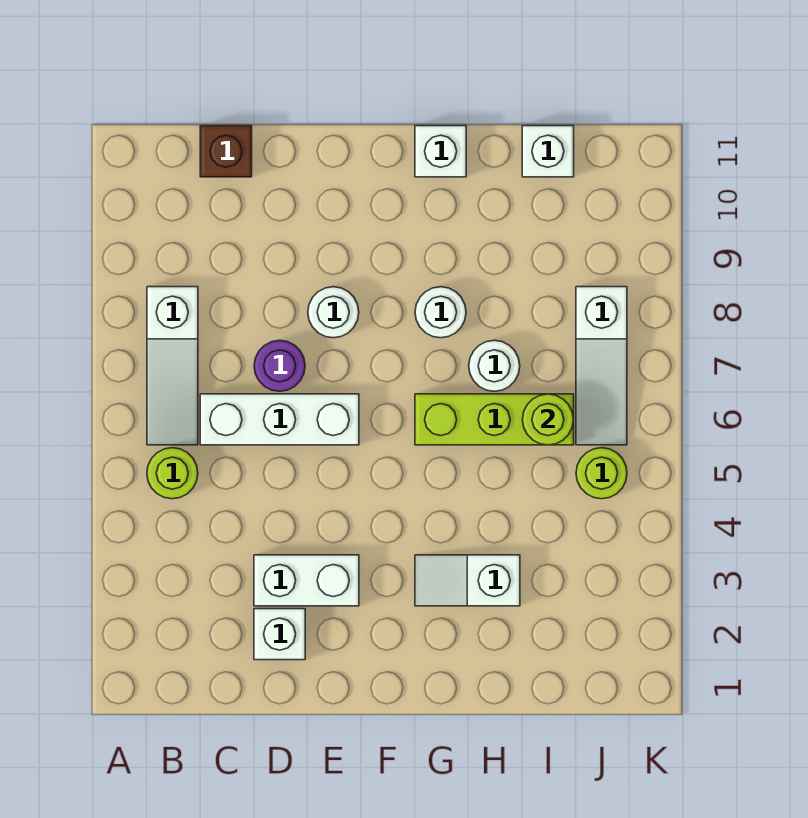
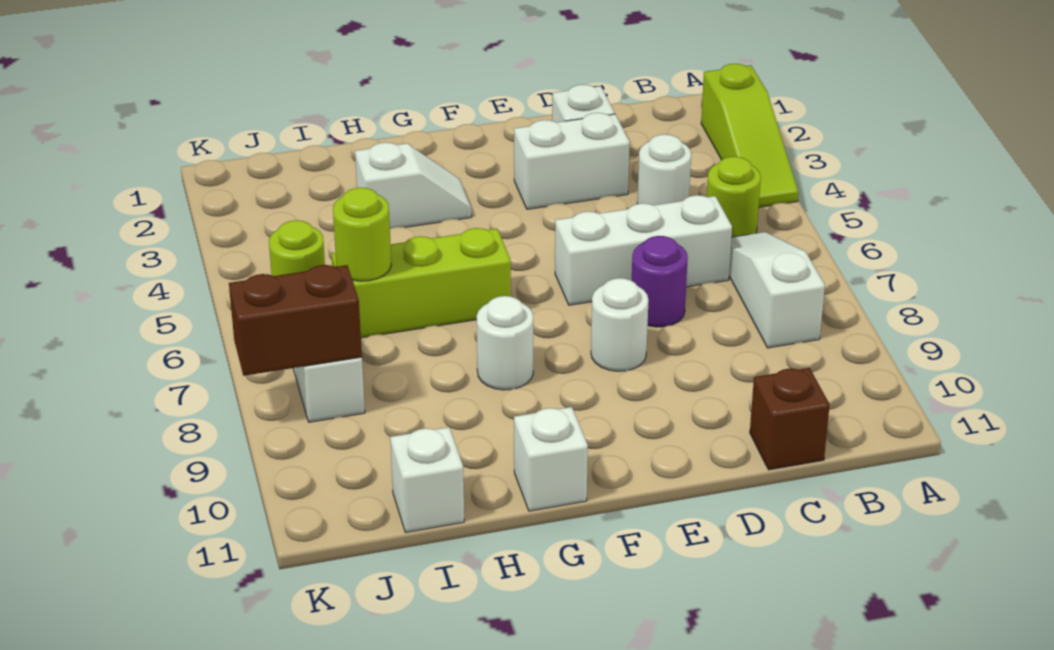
none -> lime 1x3 slope [701,64,799,207]
white 1x1 round brick [469,340,520,391] -> white 1x1 round brick moved to [637,134,691,205]
none -> brown 1x2 brick [229,265,362,376]

